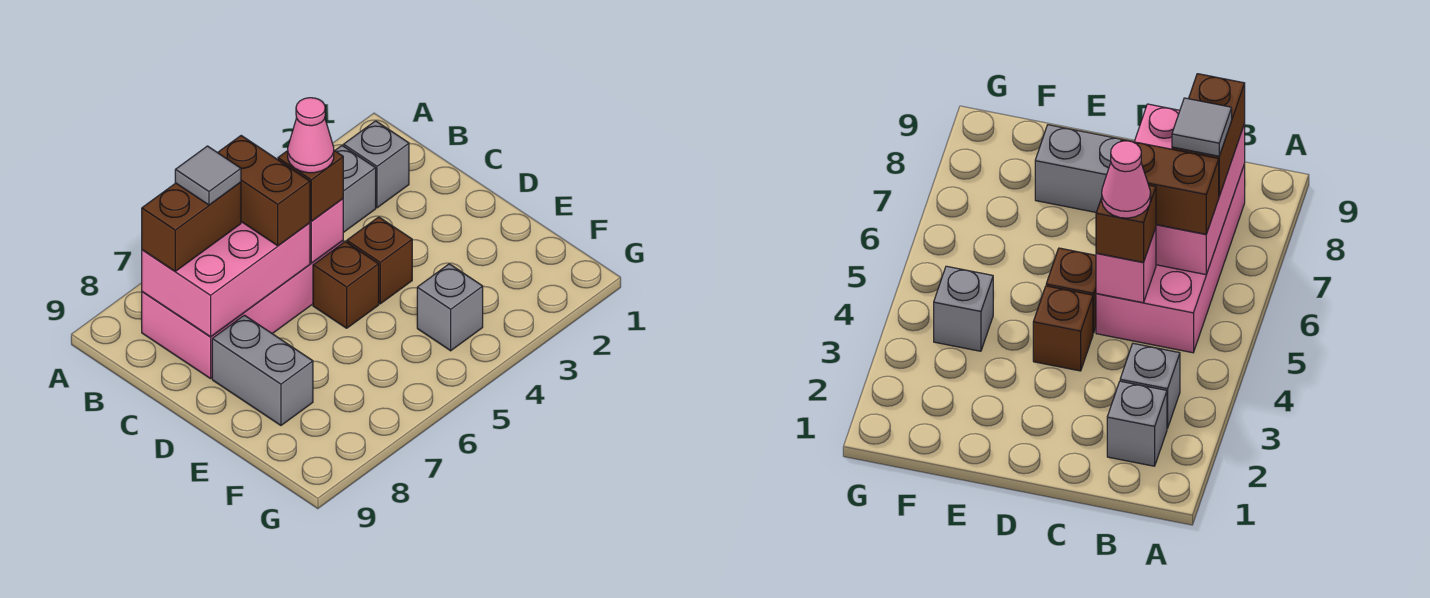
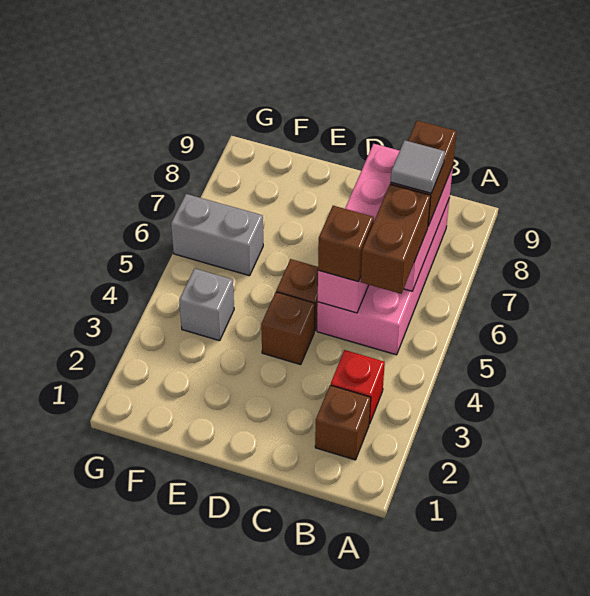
grey 1x1 brick [344,121,409,208] -> brown 1x1 brick [315,385,371,460]
grey 1x1 brick [335,146,376,233] -> red 1x1 brick [331,350,385,424]
brown 1x2 brick [218,136,310,246] -> brown 1x2 brick turned to [361,184,431,294]
pink 1x1 cone [288,98,334,173] -> none
grey 1x2 brick [212,315,313,425] -> grey 1x2 brick moved to [171,194,263,276]

